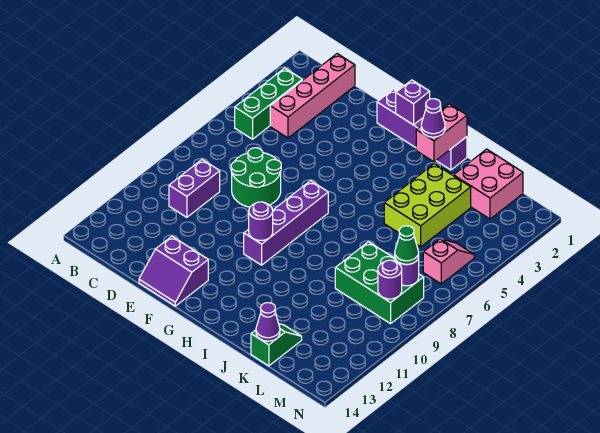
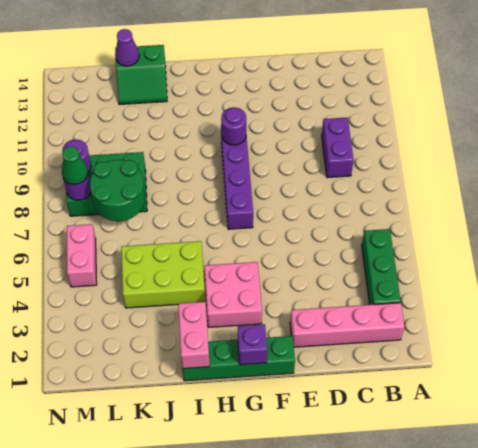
pink 1x4 brick [270,54,355,138] -> pink 1x4 brick turned to [290,303,404,347]
green 2x2 round brick [231,148,281,207] -> green 2x2 round brick moved to [90,160,145,221]
purple 2x2 slope [139,236,208,306] -> none
purple 1x4 brick [377,90,467,170] -> green 1x4 brick [183,336,295,381]
purple 1x1 cone [421,99,445,137] -> none
lime 2x3 brick [384,164,471,247] -> lime 2x3 brick turned to [121,241,205,308]
pink 2x2 brick [454,149,523,219] -> pink 2x2 brick moved to [204,262,262,327]
green 1x2 slope [251,324,302,366] -> green 2x2 slope [115,45,167,104]
pink 1x2 slope [423,239,474,284] -> pink 1x2 brick [67,224,97,287]

